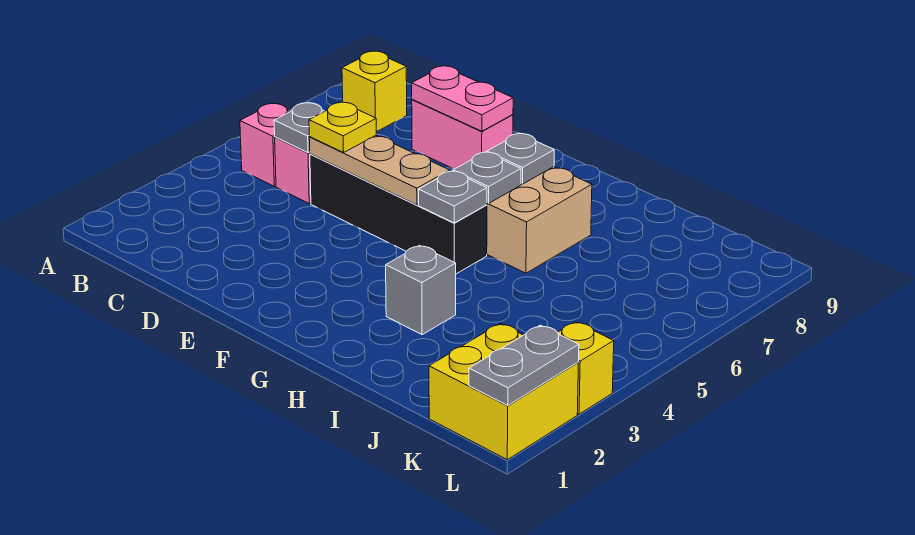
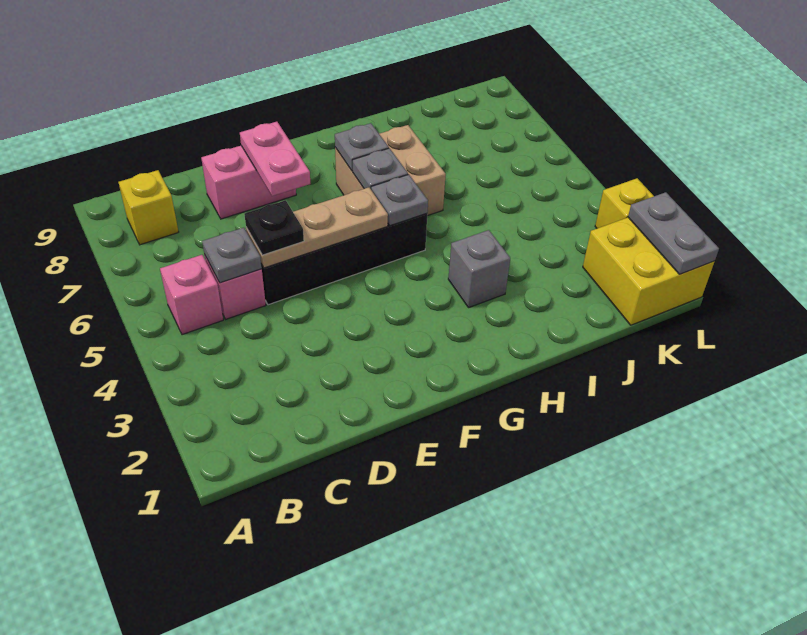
yellow 1x1 plate [309,102,376,153] -> black 1x1 plate [244,200,304,255]
pink 1x2 plate [412,66,513,131] -> pink 1x2 plate turned to [240,122,310,196]

